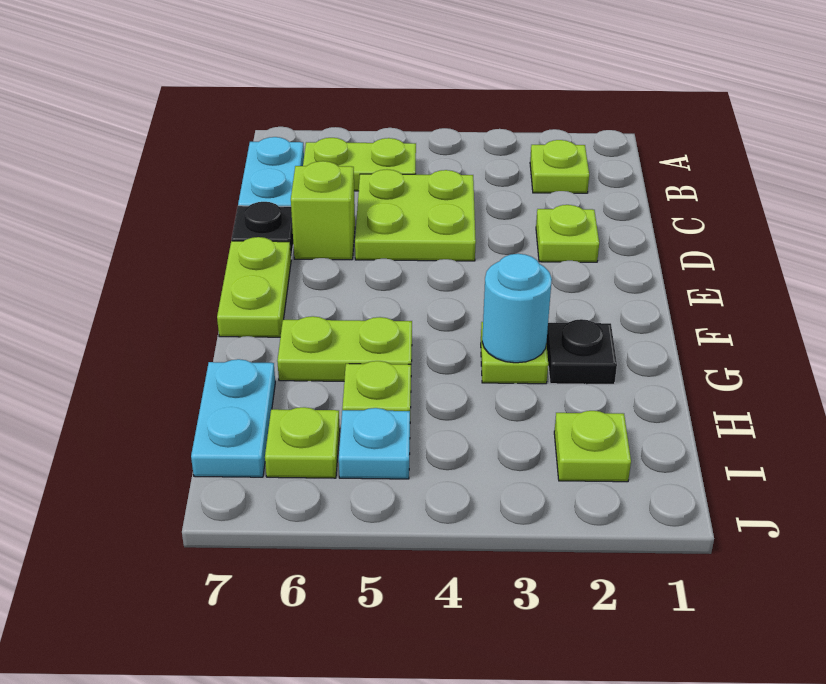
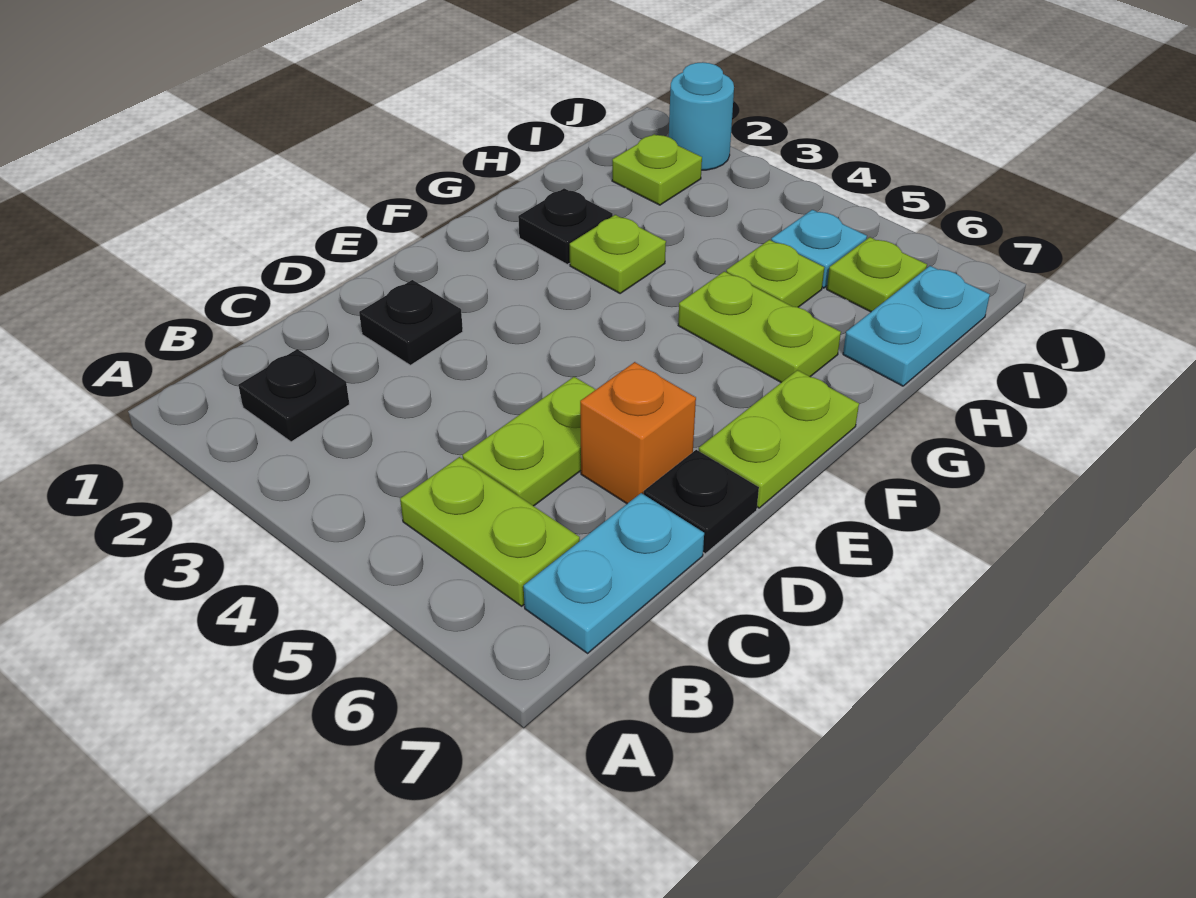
lime 1x1 plate [530,140,589,193] -> black 1x1 plate [238,349,349,442]
lime 2x2 plate [355,169,476,261] -> lime 1x2 plate [462,377,595,506]
lime 1x1 plate [536,205,599,262] -> black 1x1 plate [359,280,463,365]
lime 1x1 brick [291,161,355,260] -> orange 1x1 brick [580,362,696,504]
cyan 1x1 round brick [482,254,552,363] -> cyan 1x1 round brick moved to [669,62,734,170]

